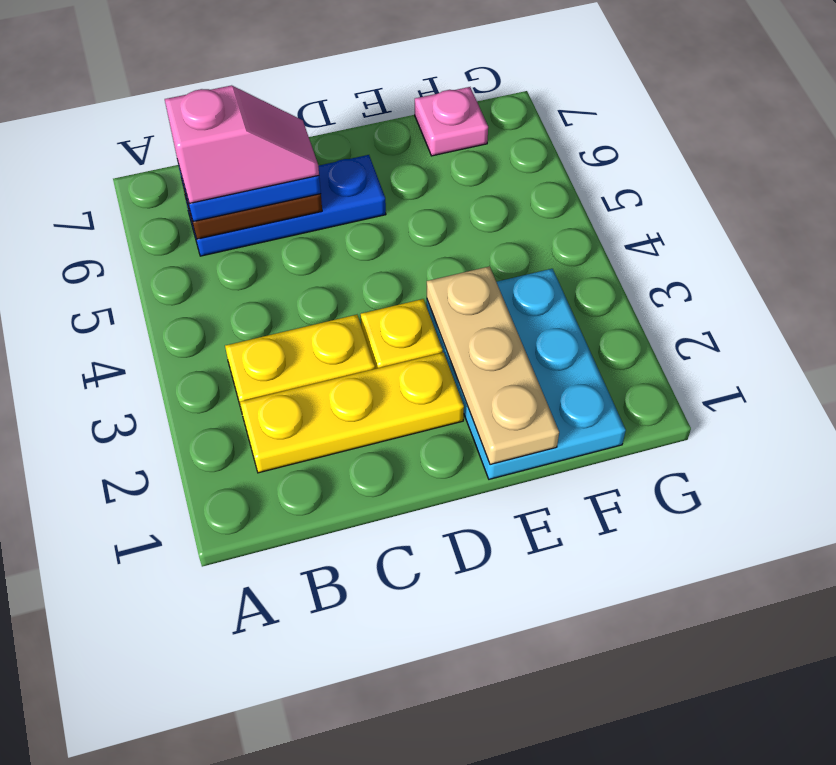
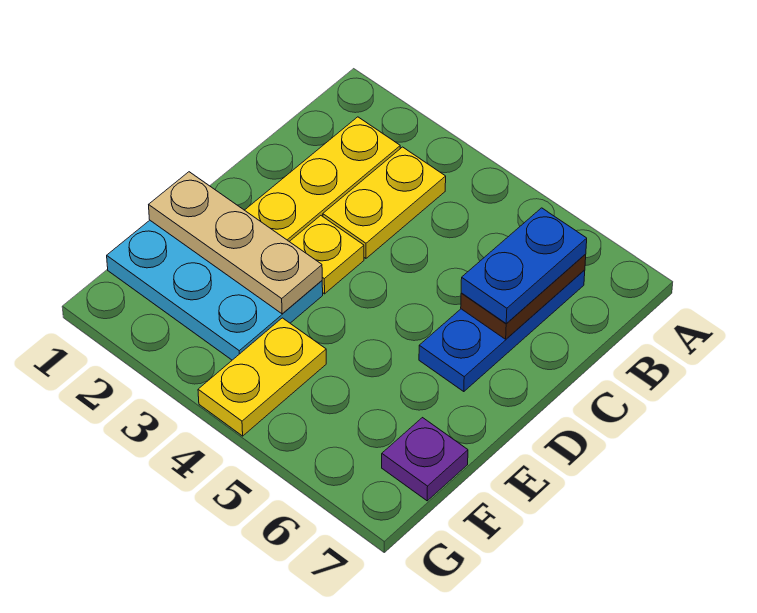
pink 1x2 slope [165,85,319,204] -> none
none -> yellow 1x2 plate [198,318,326,436]
pink 1x1 plate [415,87,488,156] -> purple 1x1 plate [382,418,468,501]

